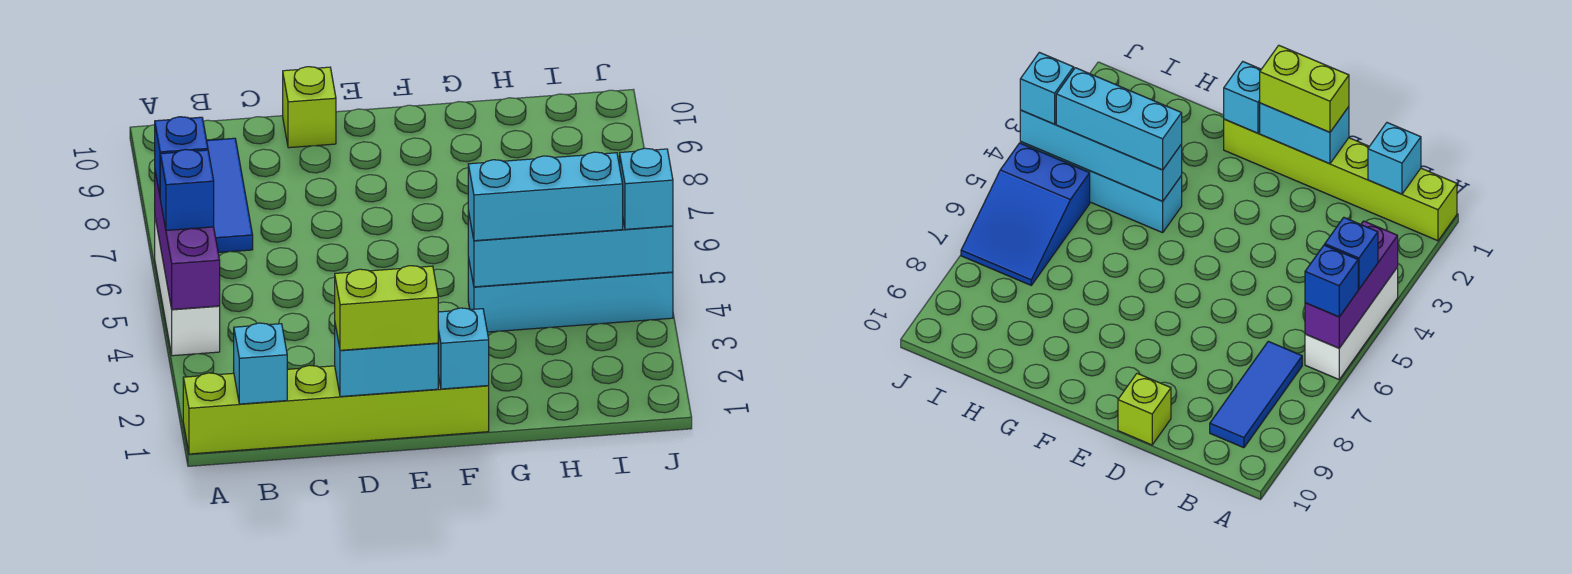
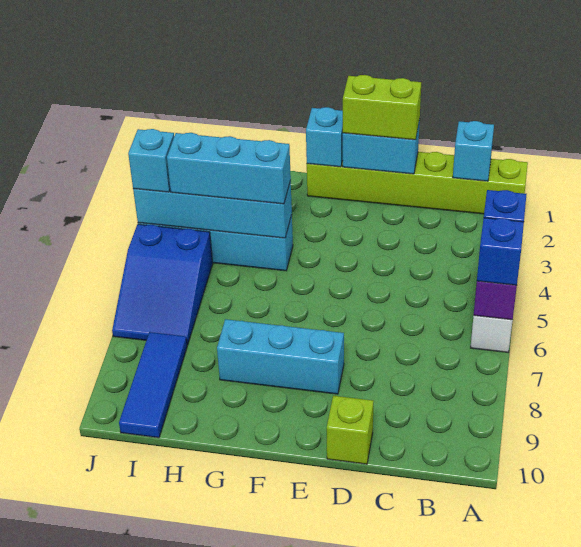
blue 1x3 tile [207,138,253,253] -> blue 1x3 tile moved to [119,332,187,438]
none -> cyan 1x3 brick [217,319,344,394]

